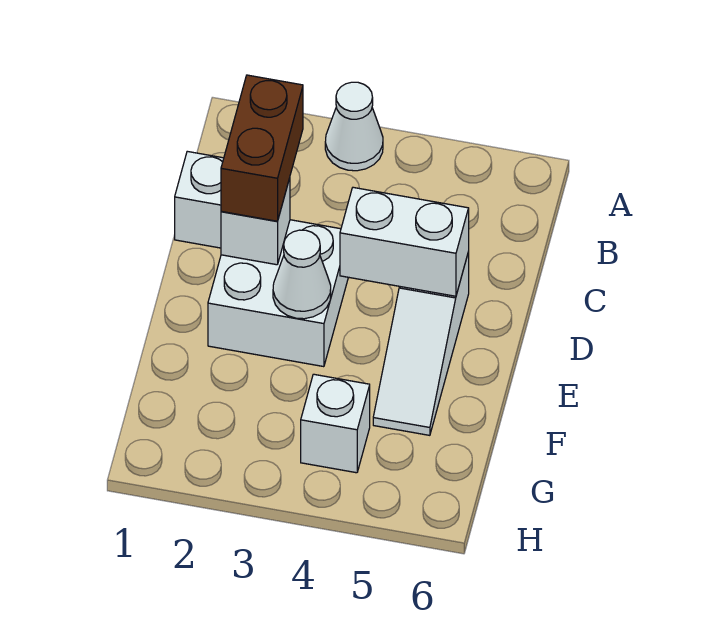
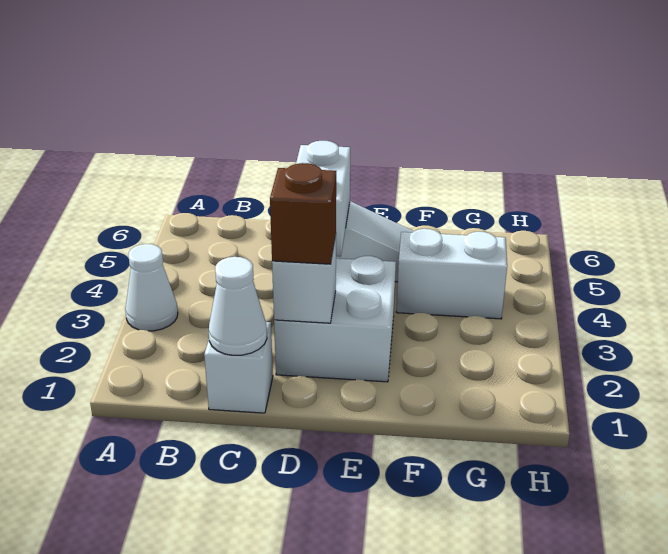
brown 1x2 brick [221,75,303,221] -> brown 1x1 brick [270,163,336,264]
white 1x1 cone [273,230,331,319] -> white 1x1 cone moved to [209,257,267,355]
white 1x1 brick [301,374,370,473] -> white 1x2 brick [396,229,507,319]

